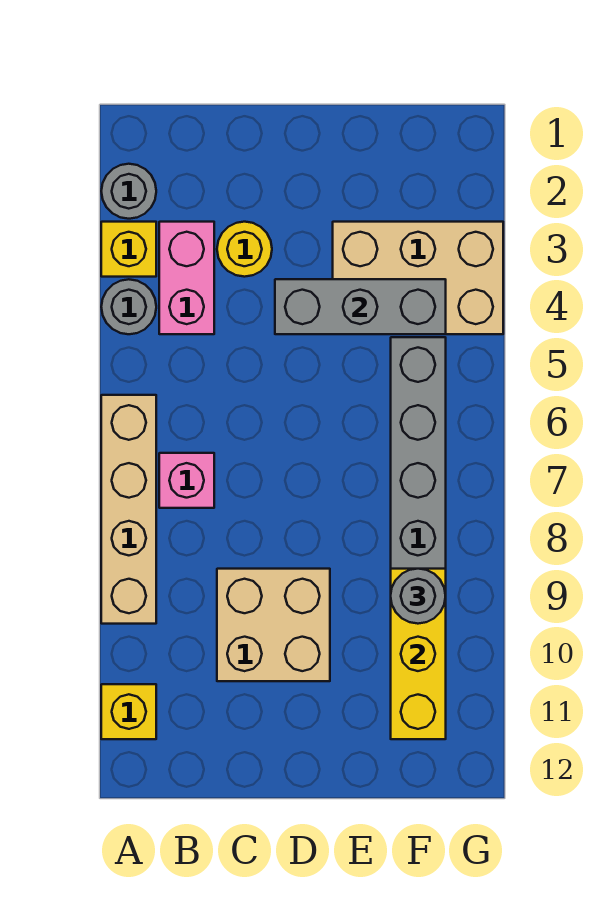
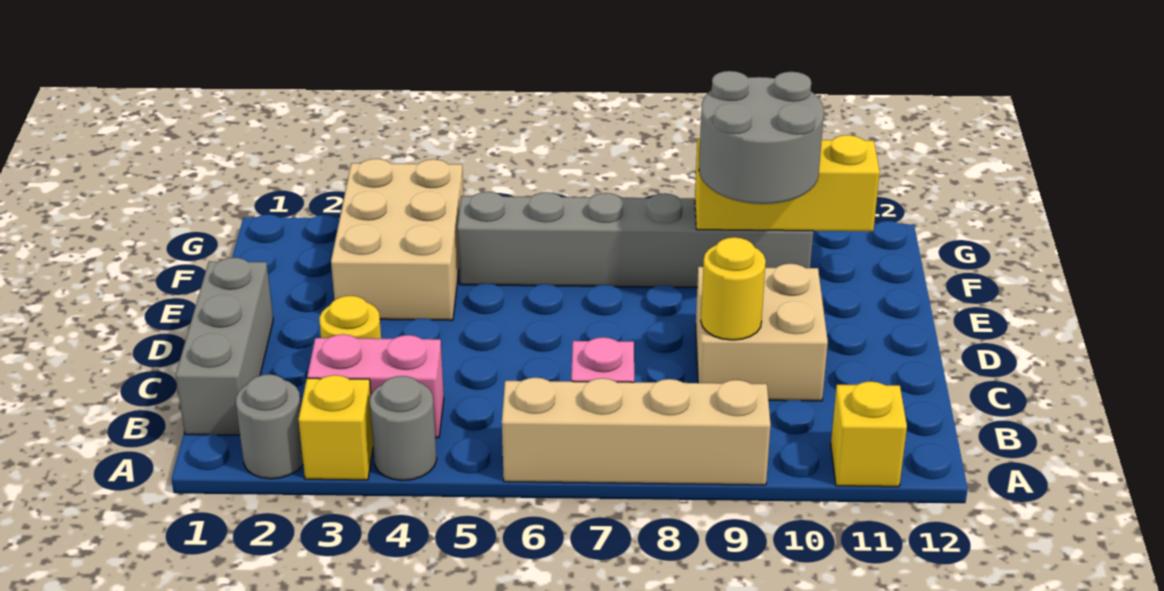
none -> yellow 1x1 round brick [701,237,766,340]
grey 1x3 brick [275,279,446,334] -> grey 1x3 brick moved to [176,258,273,435]
grey 1x1 round brick [391,569,446,624] -> grey 2x2 round brick [699,71,824,204]

